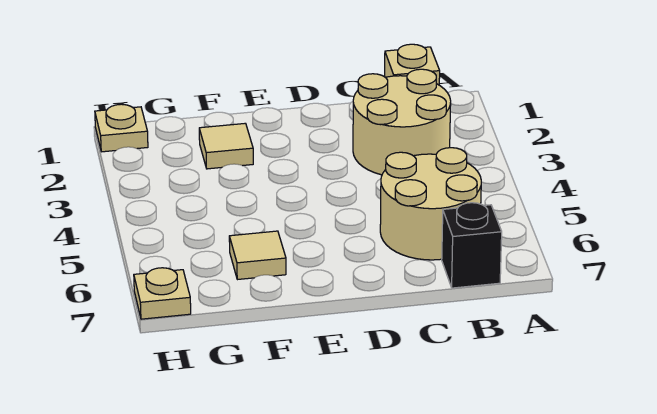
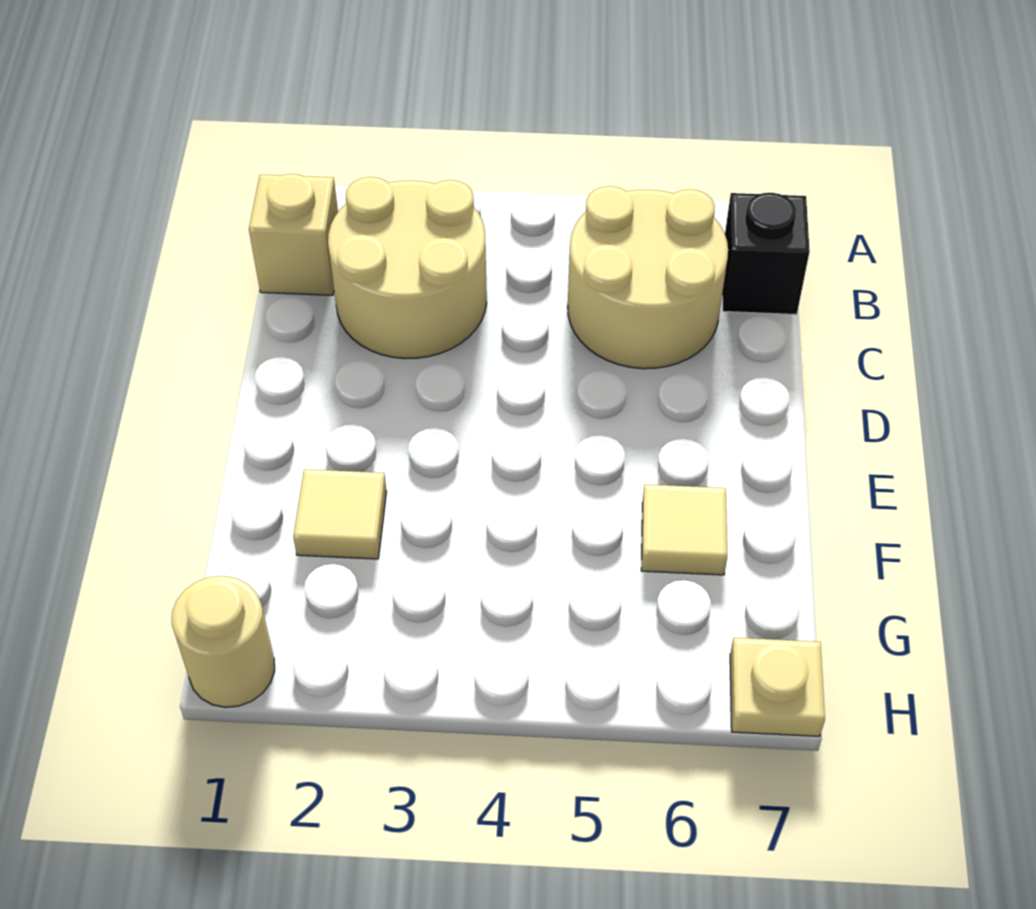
tan 1x1 plate [95,104,148,152] -> tan 1x1 round brick [172,576,275,707]

